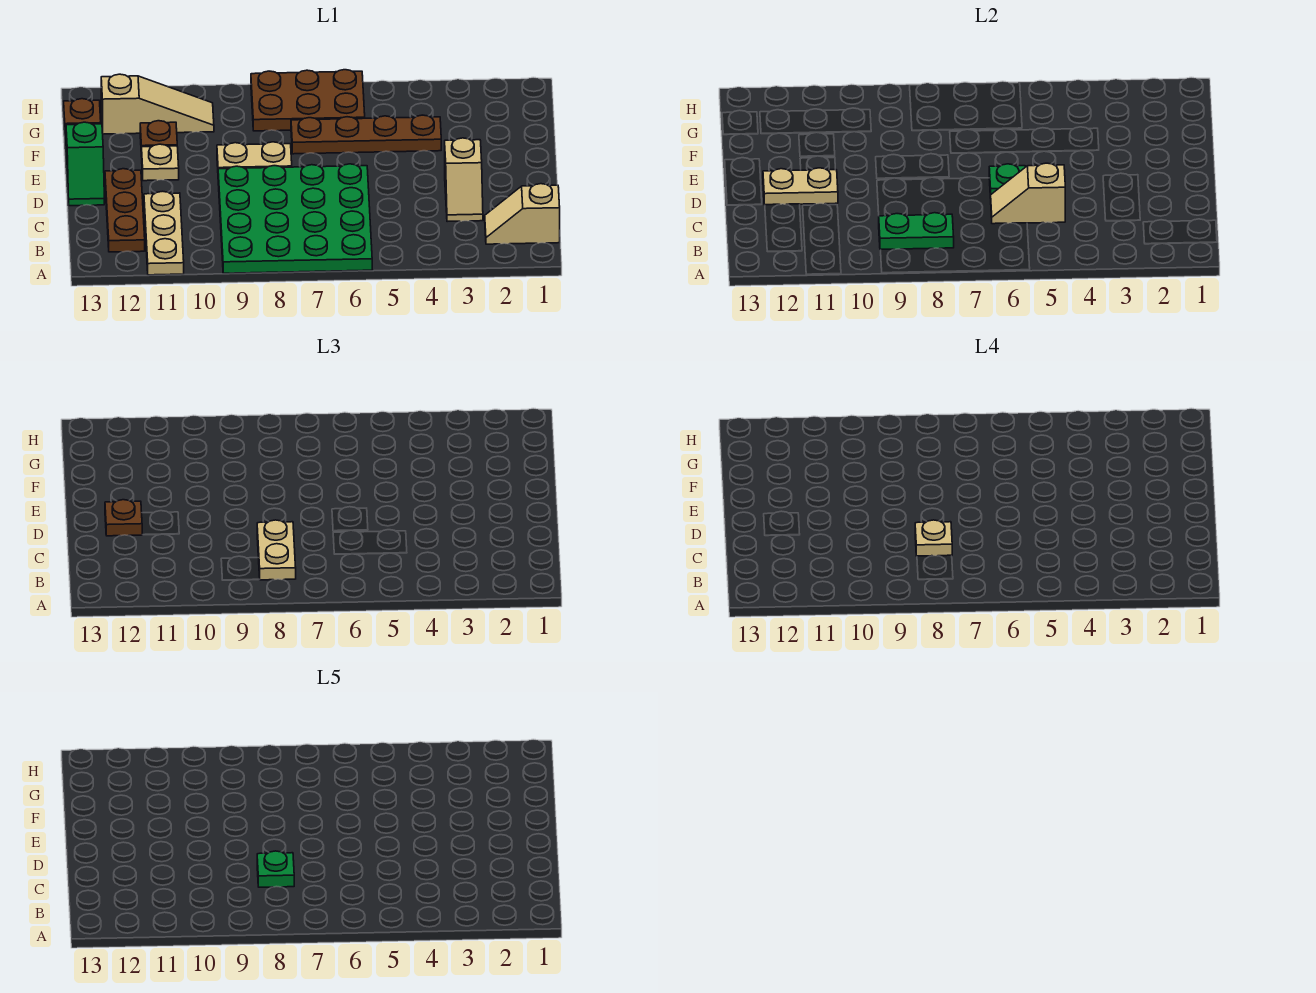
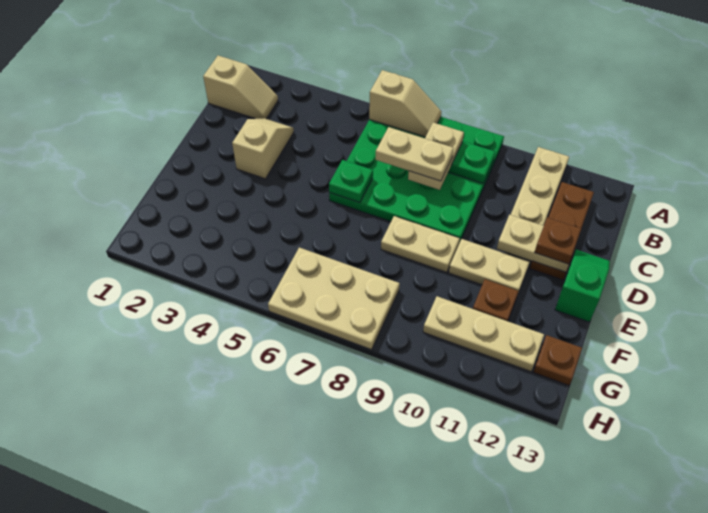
tan 1x2 slope [991,163,1065,224] -> tan 1x2 slope moved to [369,70,441,137]
tan 1x1 plate [915,520,952,556] -> tan 1x2 plate [376,127,454,181]
green 1x1 plate [257,851,294,887] -> none
tan 1x1 plate [142,144,179,181] -> tan 1x2 plate [449,239,529,293]
brown 1x4 plate [291,115,441,154] -> none
brown 2x3 plate [251,70,365,131] -> tan 2x3 plate [268,248,400,350]
tan 1x3 slope [101,74,214,134] -> tan 1x3 plate [423,296,544,372]

